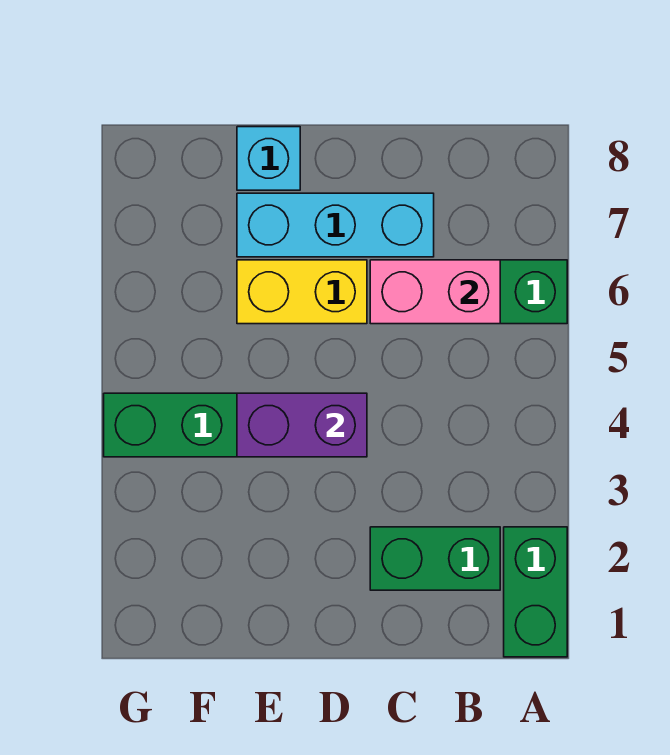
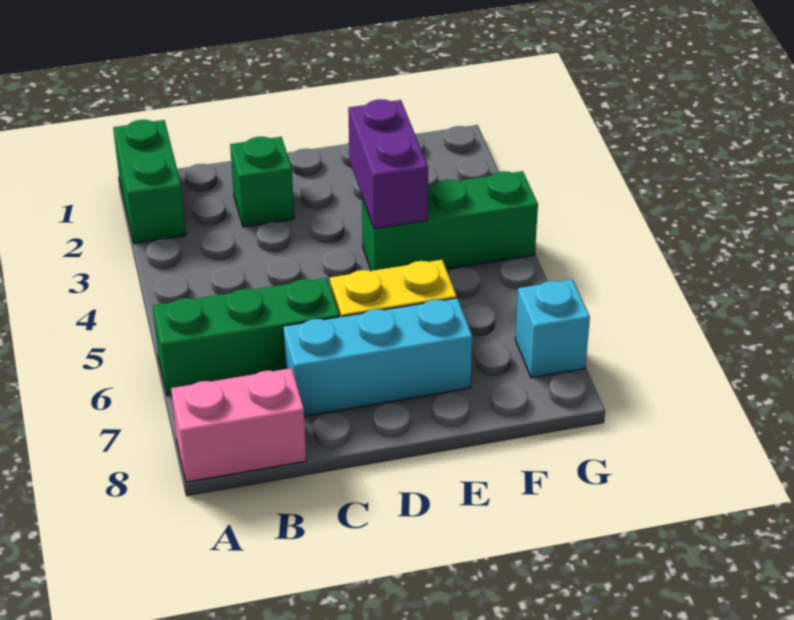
green 1x2 brick [370,527,500,590] -> green 1x1 brick [230,137,294,227]
pink 1x2 brick [370,260,500,324] -> pink 1x2 brick moved to [171,368,306,482]
purple 1x2 brick [237,393,367,457] -> purple 1x2 brick turned to [348,99,428,229]
cyan 1x1 brick [237,127,300,190] -> cyan 1x1 brick moved to [515,279,590,378]

